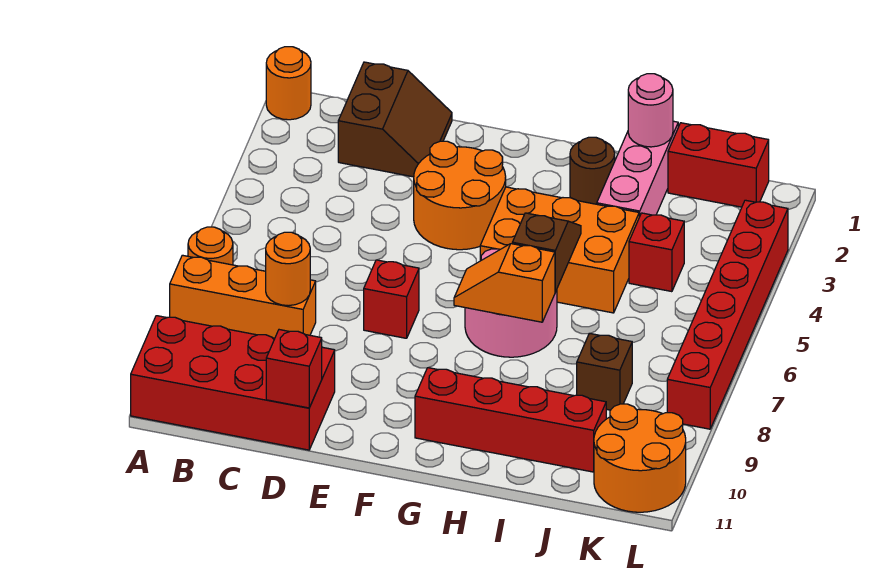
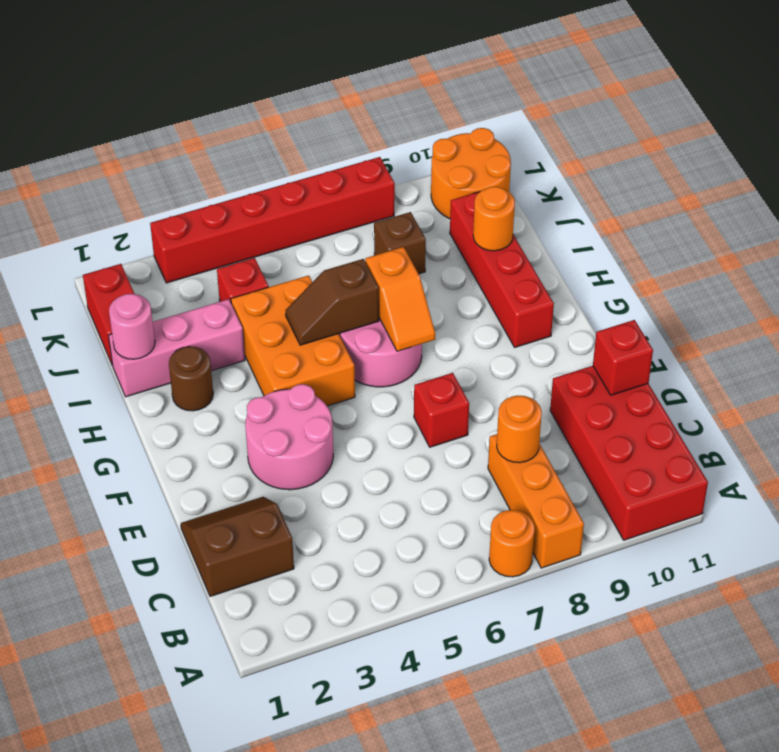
orange 1x1 round brick [266,47,311,120] -> orange 1x1 round brick moved to [473,187,515,251]
orange 2x2 round brick [414,141,506,250] -> pink 2x2 round brick [245,384,333,490]

